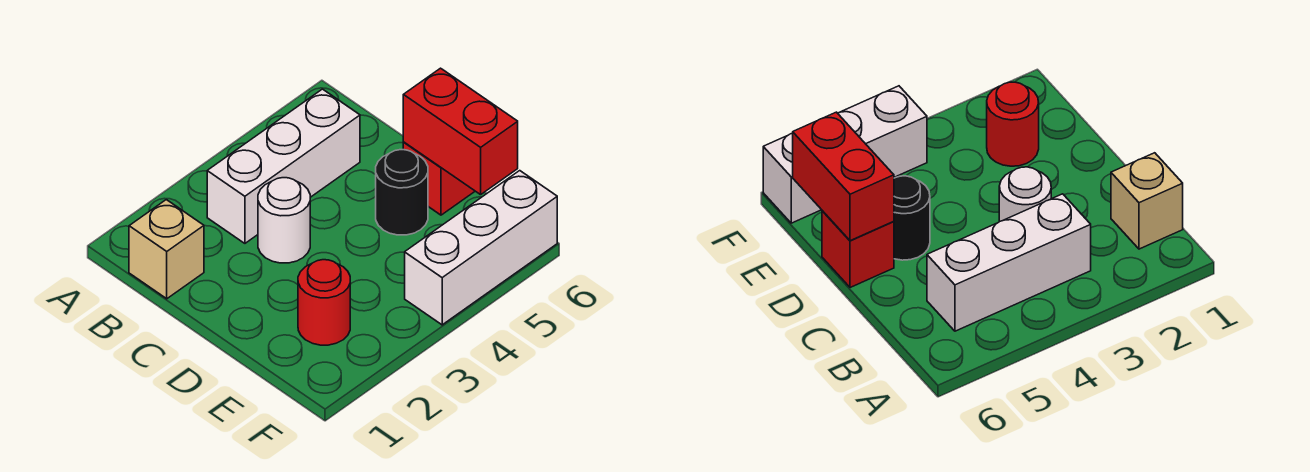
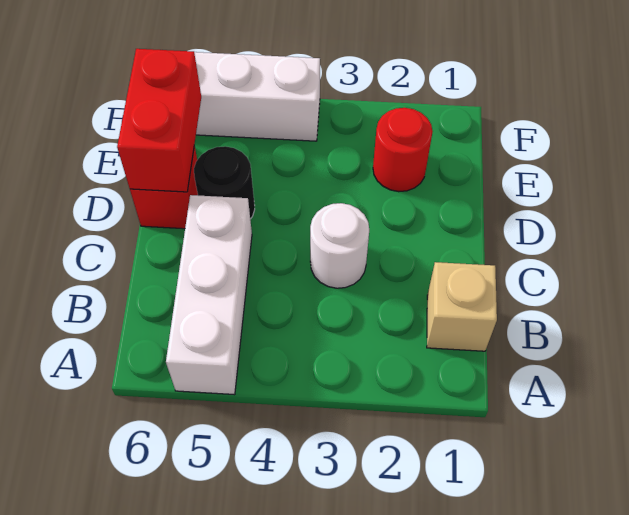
white 1x3 brick [207,89,360,243] -> white 1x3 brick turned to [166,195,252,395]

